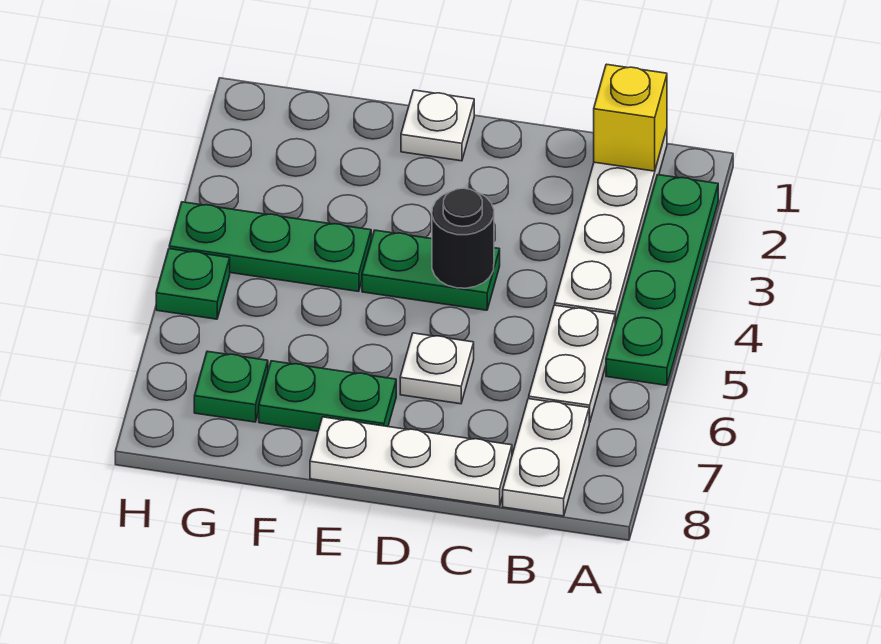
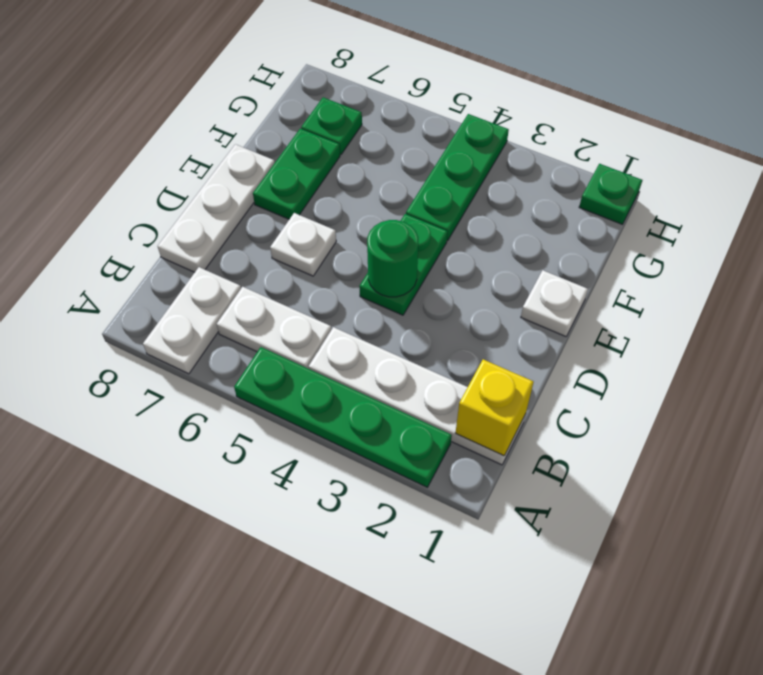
white 1x2 plate [503,399,590,516] -> white 1x2 plate turned to [143,267,241,374]
black 1x1 round brick [432,188,494,288] -> green 1x1 round brick [367,220,418,297]
green 1x1 plate [156,249,230,319] -> green 1x1 plate moved to [579,164,642,224]

